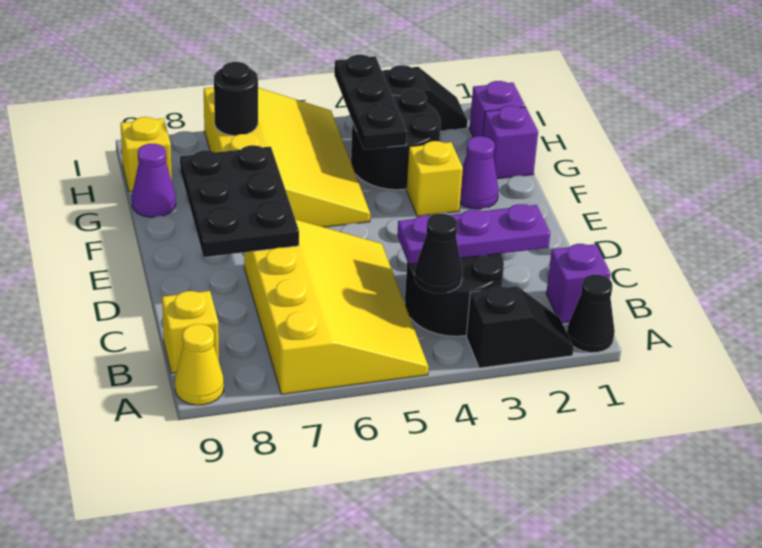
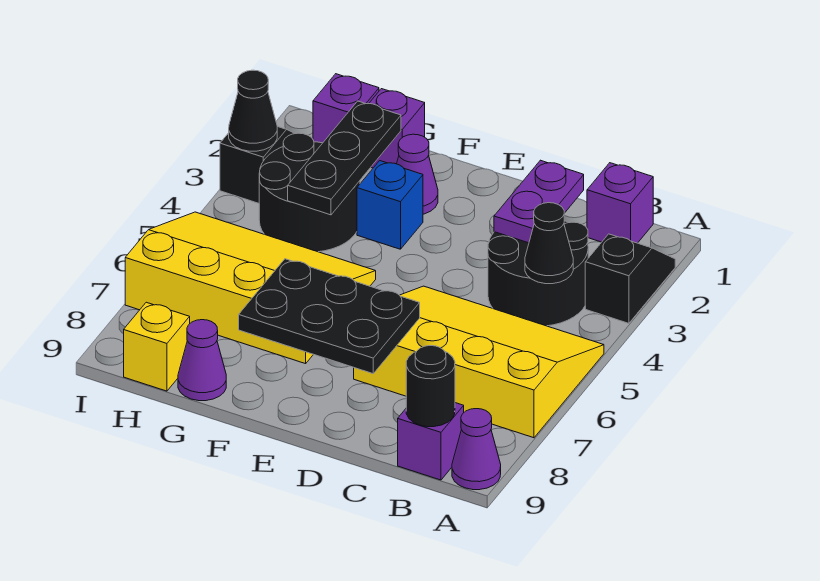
black 1x1 cone [567,275,615,353] -> black 1x1 cone moved to [229,70,277,151]
yellow 1x1 cone [175,324,224,405] -> purple 1x1 cone [452,409,501,490]
yellow 1x1 brick [162,291,219,374] -> purple 1x1 brick [398,403,464,480]
purple 1x3 plate [397,204,550,265] -> purple 1x2 plate [494,160,584,243]
yellow 1x1 brick [406,141,463,216] -> blue 1x1 brick [357,161,423,249]
black 1x3 plate [334,55,407,150] -> black 1x3 plate turned to [288,101,401,215]
black 1x1 round brick [214,62,258,136] -> black 1x1 round brick moved to [406,346,455,427]

